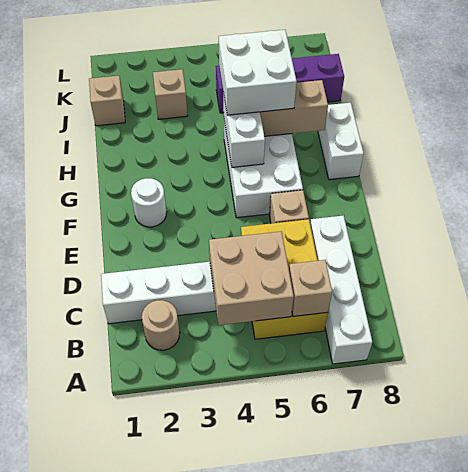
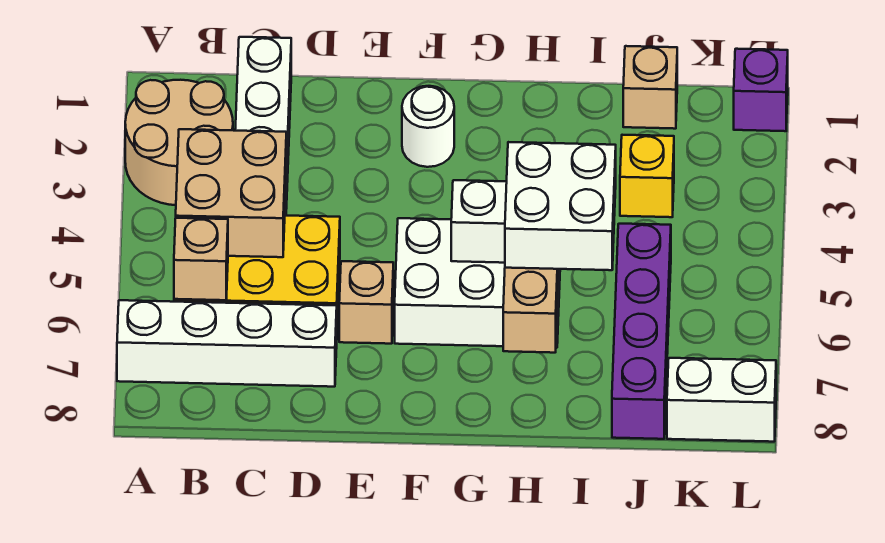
tan 1x1 round brick [142,300,180,350] -> tan 2x2 round brick [125,80,233,205]
white 1x2 brick [318,103,364,180] -> white 1x2 brick moved to [667,358,776,442]
tan 1x1 brick [153,69,188,119] -> yellow 1x1 brick [620,135,674,217]
none -> purple 1x1 brick [734,49,788,131]

